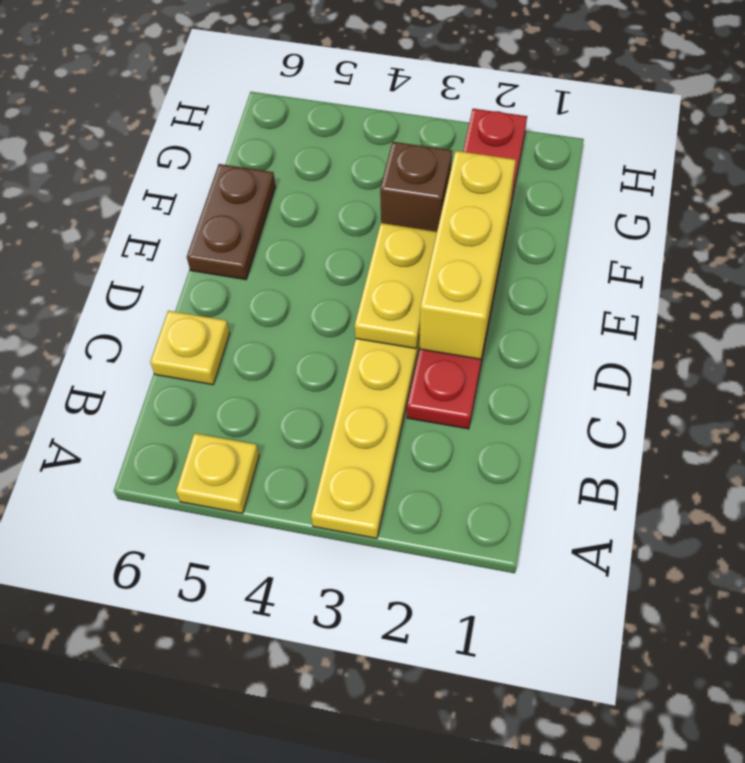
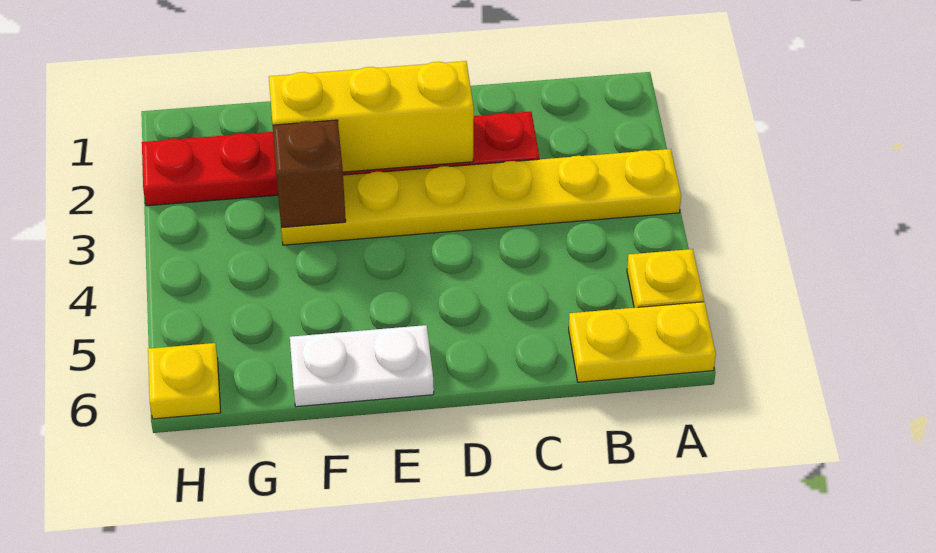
yellow 1x1 plate [150,311,230,385] -> yellow 1x1 plate moved to [148,343,221,419]
yellow 1x2 plate [355,223,437,349] -> yellow 1x2 plate moved to [569,302,716,382]
brown 1x2 plate [187,164,276,280] -> white 1x2 plate [290,325,434,407]

